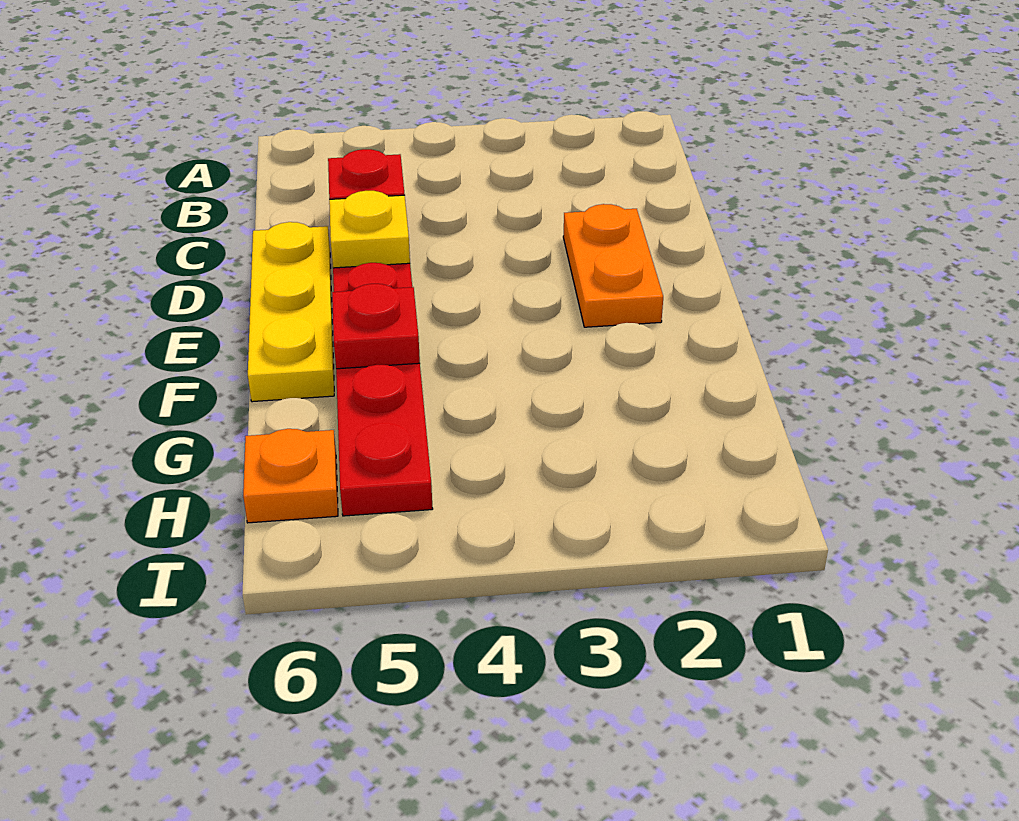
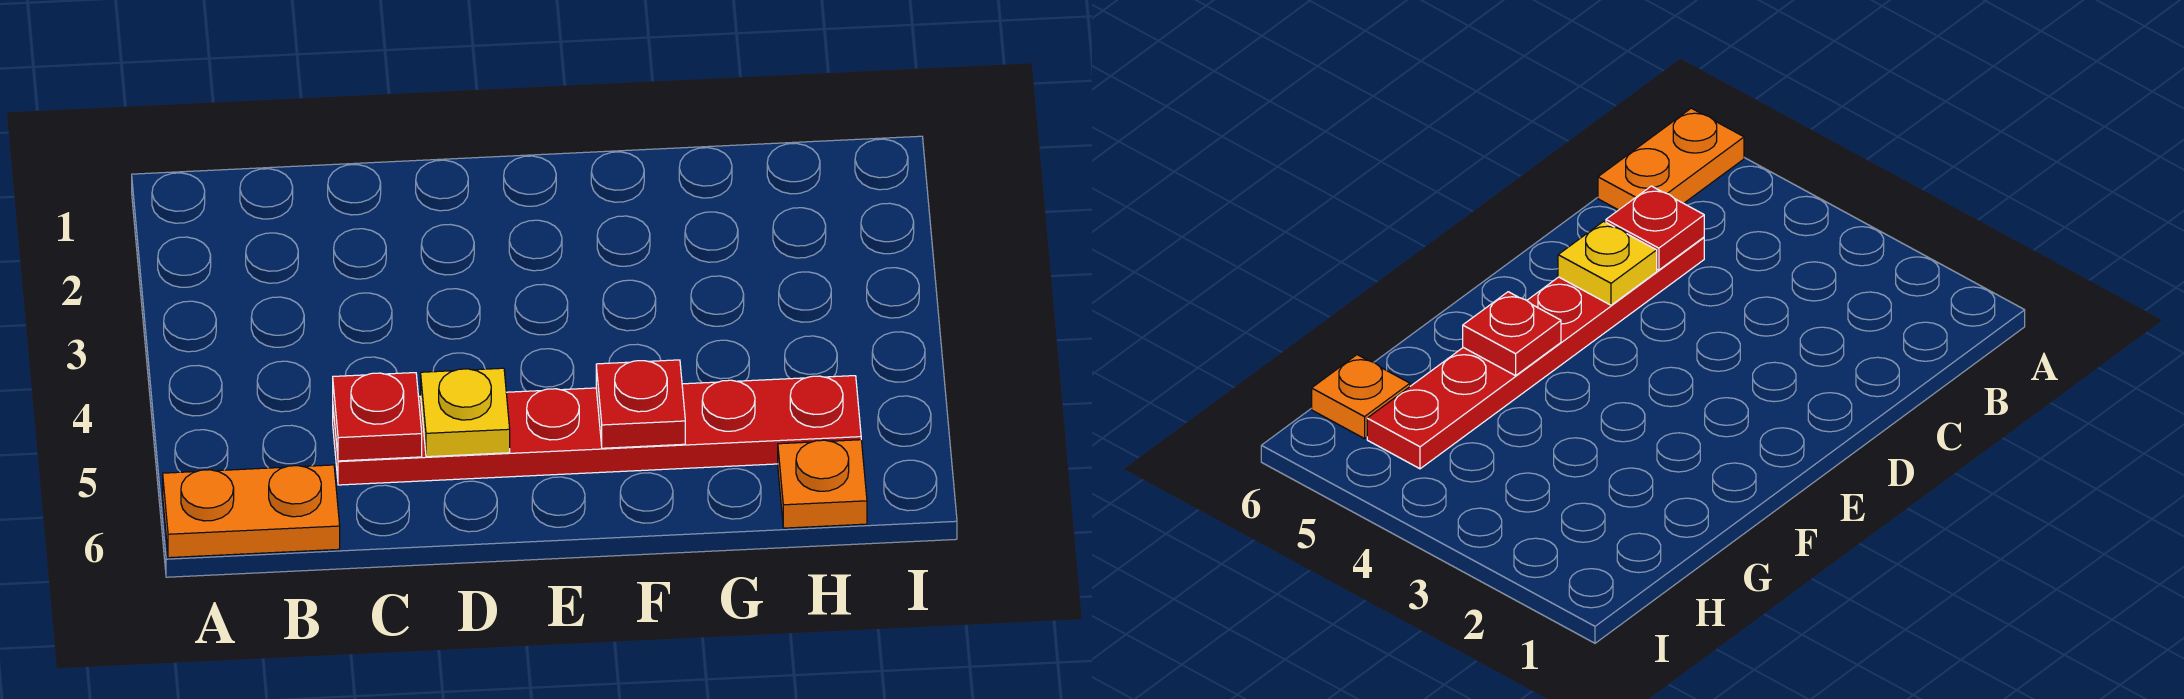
orange 1x2 plate [563,204,663,327] -> orange 1x2 plate moved to [163,465,340,558]
yellow 1x3 plate [248,222,334,402] -> none

